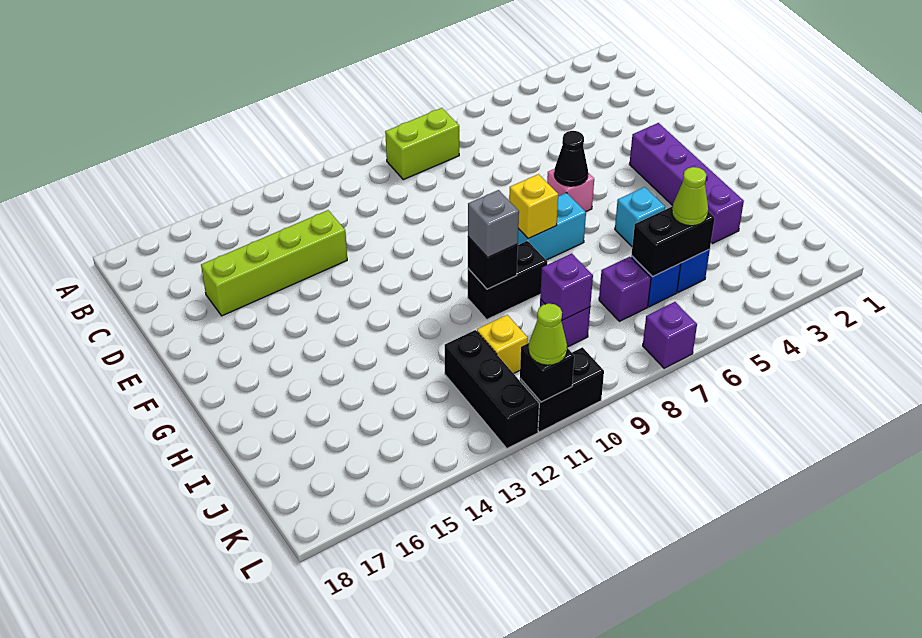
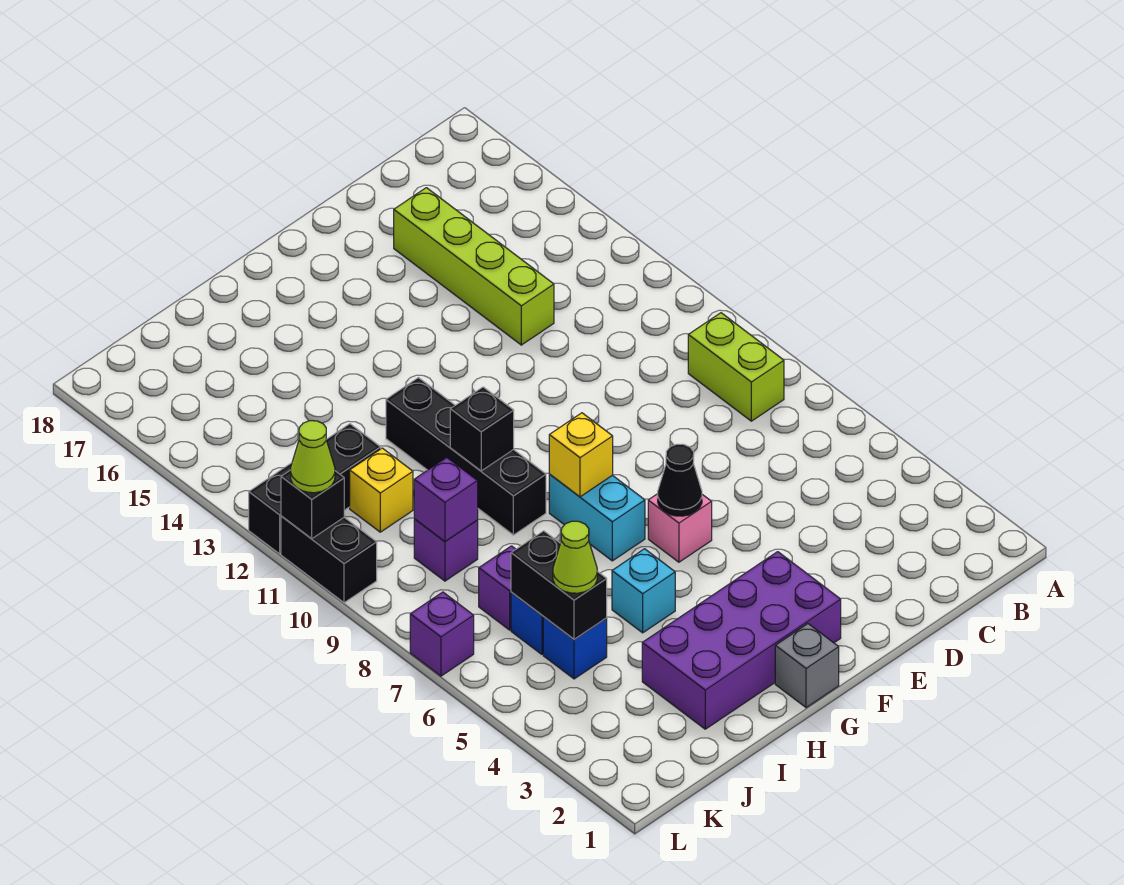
purple 1x4 brick [629,123,744,243] -> purple 2x4 brick [642,552,841,729]
black 1x2 brick [468,241,547,319] -> black 1x4 brick [386,378,546,535]
grey 1x1 brick [468,190,519,258] -> grey 1x1 brick moved to [775,624,839,708]

